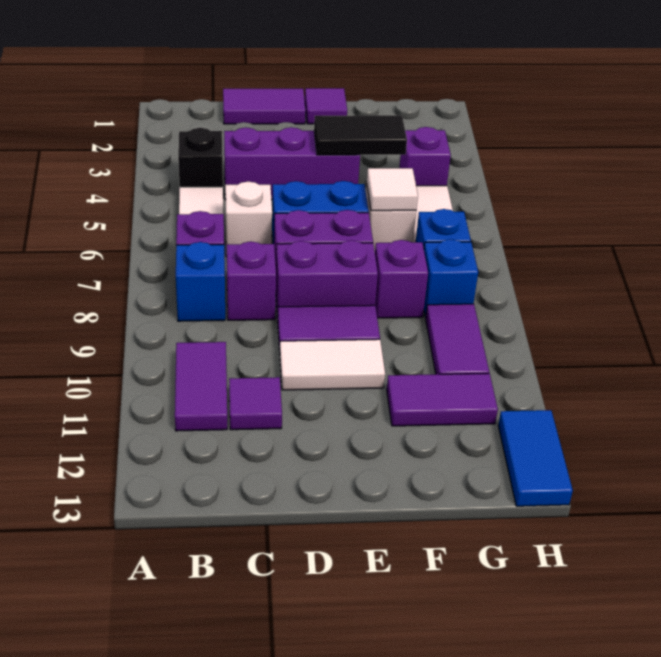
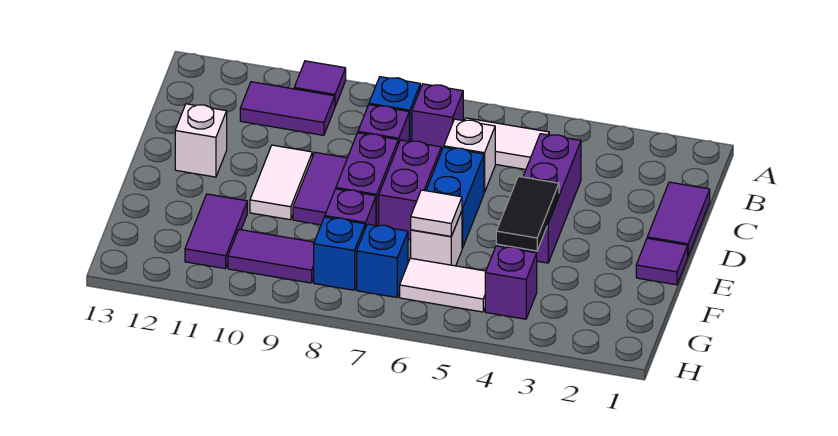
black 1x1 brick [178,128,223,187] -> none
purple 1x1 tile [229,377,282,430] -> purple 1x1 tile moved to [294,61,346,106]
none -> white 1x1 brick [175,104,227,177]
blue 1x2 tile [498,410,573,506] -> none

